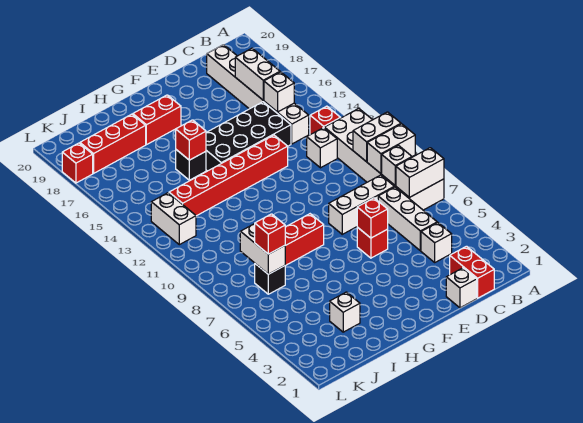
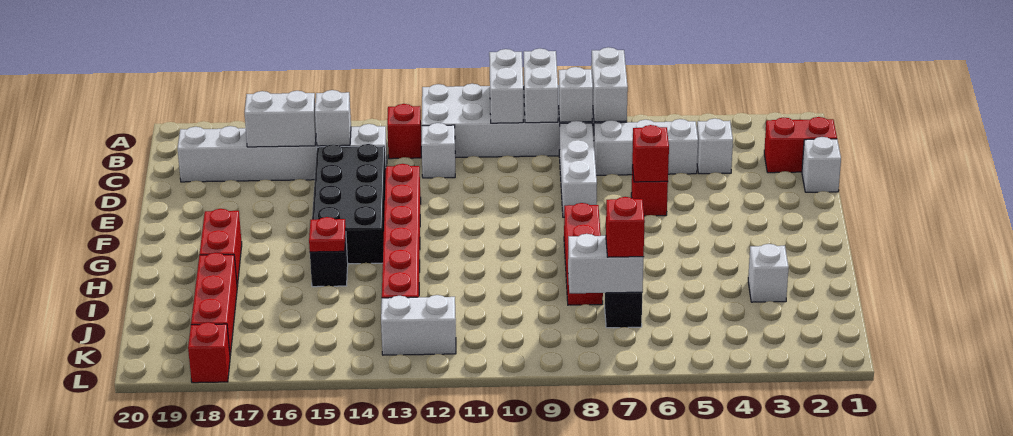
red 1x1 brick [176,120,206,160] -> red 1x1 plate [309,217,346,252]

